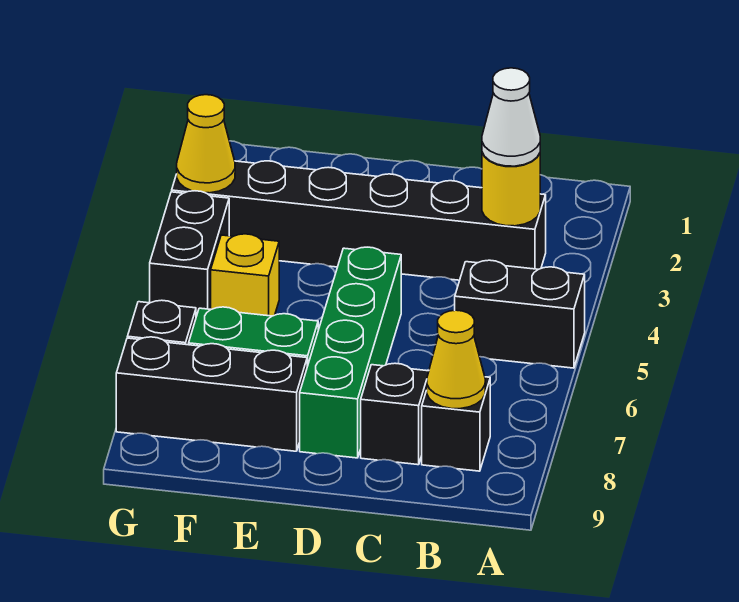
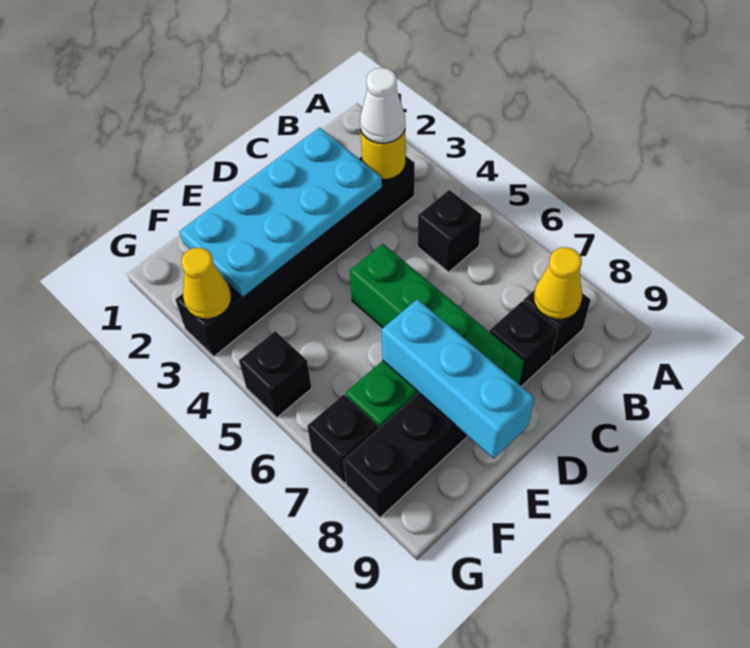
black 1x2 brick [455,260,585,368] -> black 1x1 brick [418,190,482,272]
none -> cyan 2x4 plate [179,128,382,297]
none -> cyan 1x3 brick [381,299,534,459]
yellow 1x1 brick [211,234,279,316] -> none
black 1x2 brick [150,191,229,317] -> black 1x1 brick [239,331,312,417]

